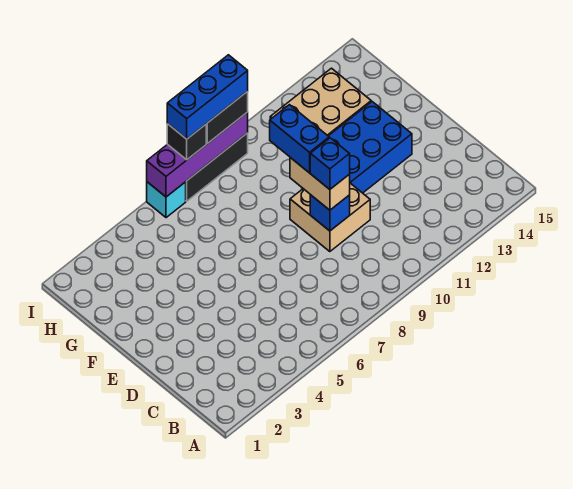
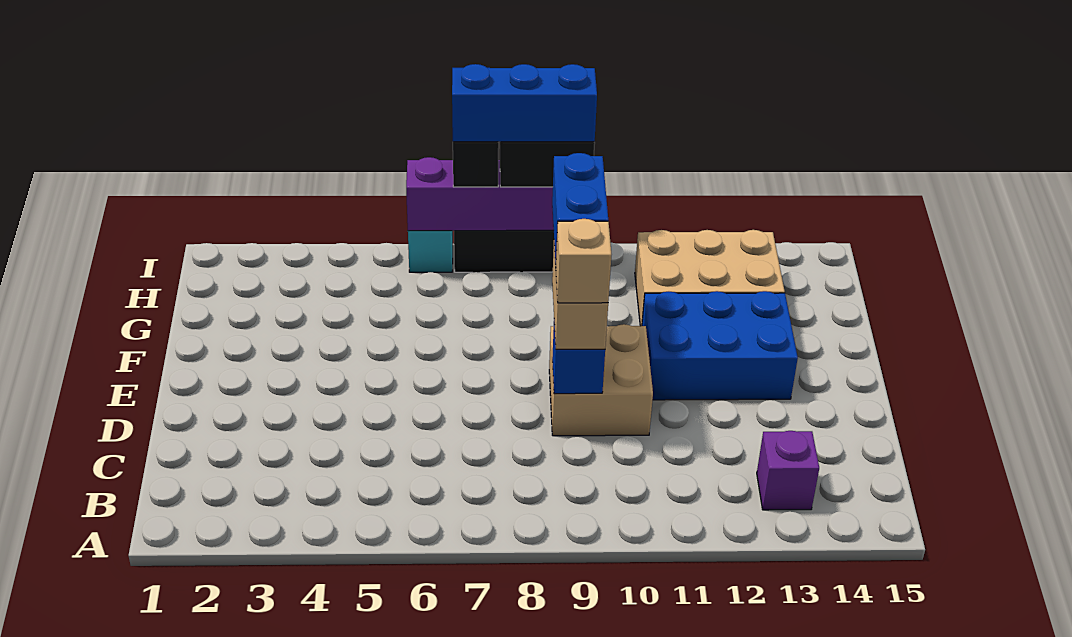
none -> purple 1x1 brick [757,431,819,510]
blue 1x1 brick [310,138,350,189] -> tan 1x1 brick [556,219,611,303]

